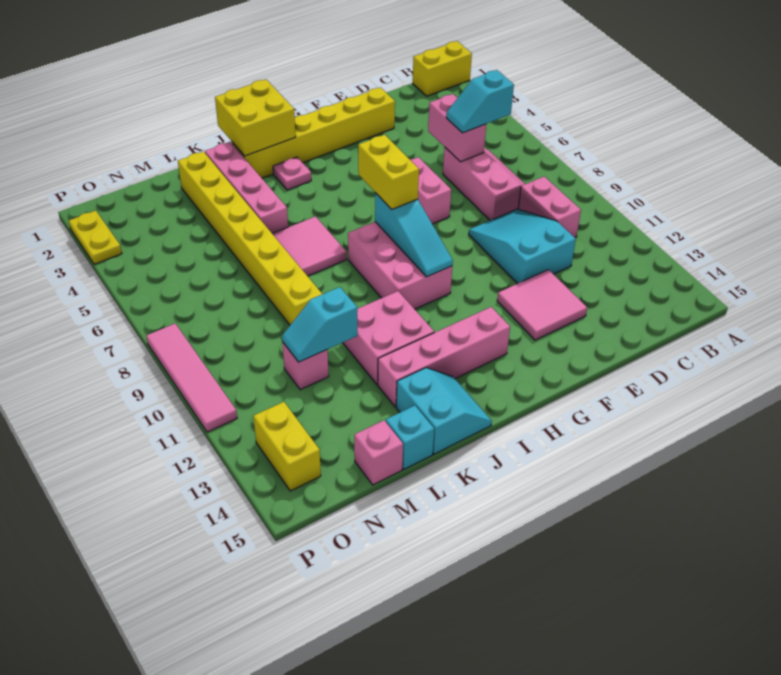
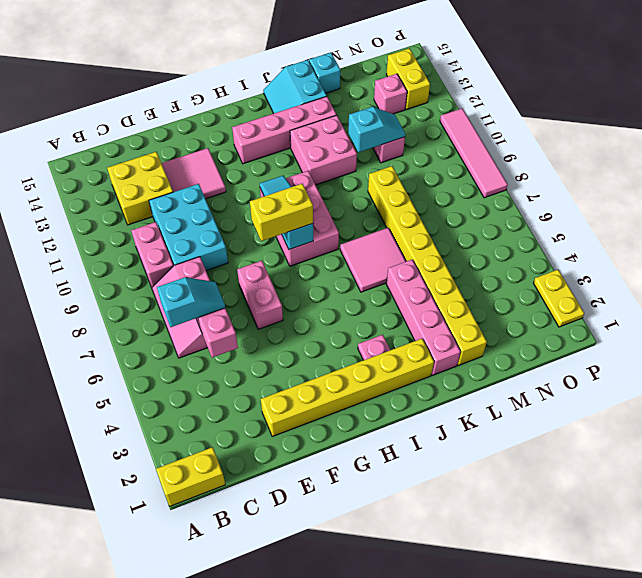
cyan 2x3 slope [469,209,576,284] -> cyan 2x3 brick [149,184,228,271]
yellow 1x2 brick [358,135,419,209] -> yellow 1x2 brick turned to [250,184,313,241]
yellow 2x2 brick [215,79,296,156] -> yellow 2x2 brick moved to [107,152,173,225]
pink 1x1 brick [354,420,403,485] -> pink 1x1 brick moved to [374,74,407,114]

